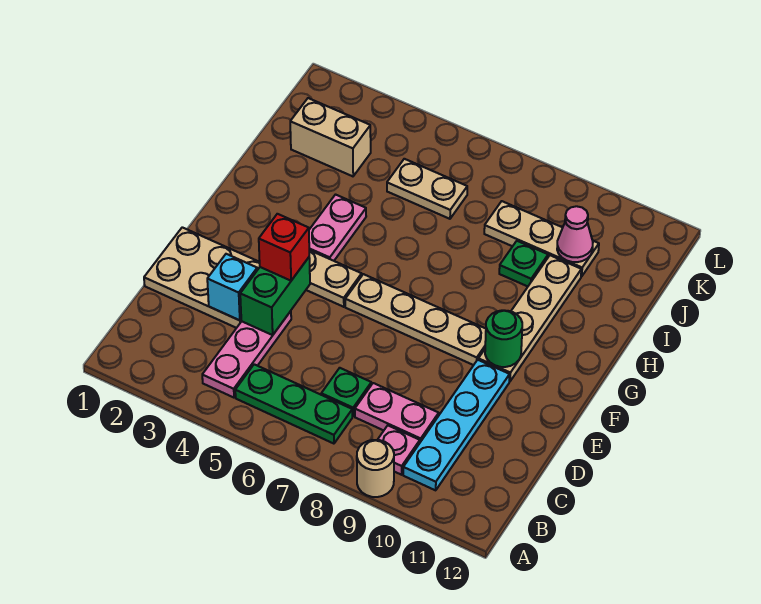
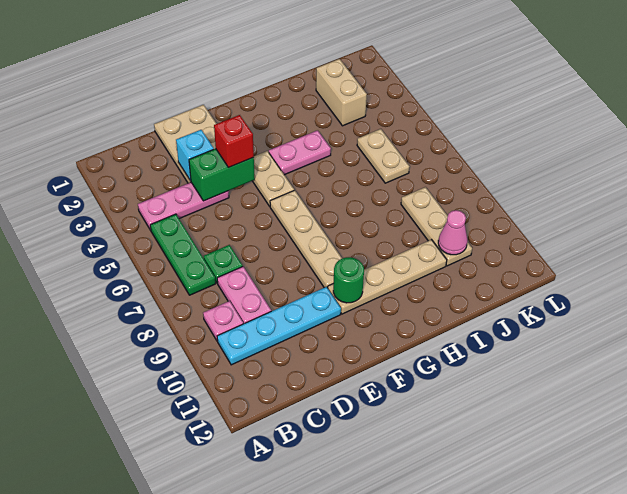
tan 1x1 round brick [357,440,394,497] -> none
green 1x1 plate [499,241,548,286] -> none

